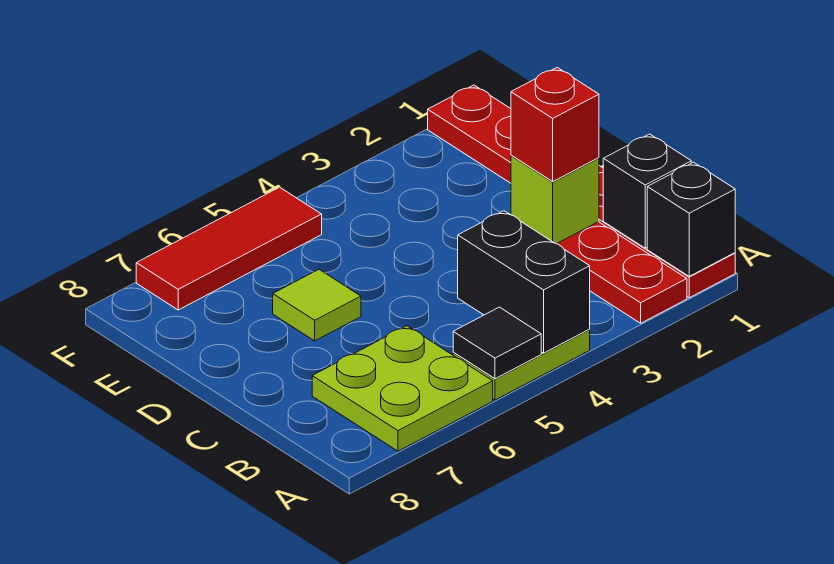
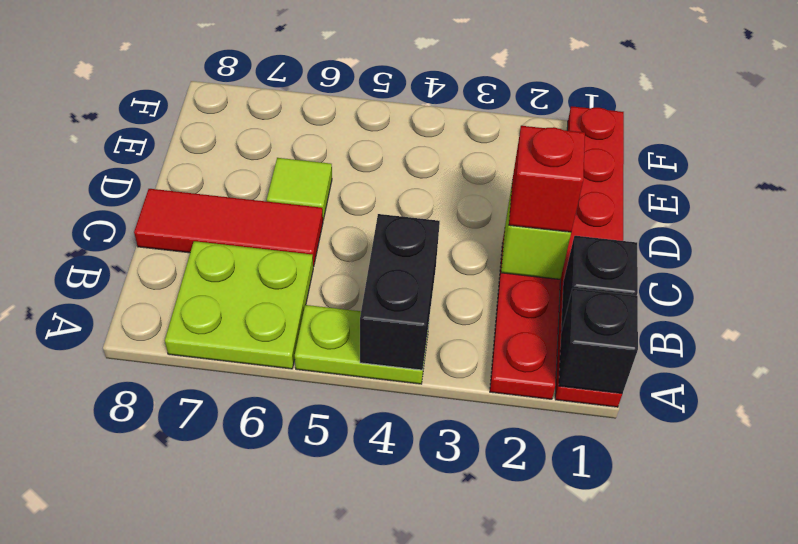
black 1x1 tile [453,307,541,379] -> none
red 1x3 tile [136,187,322,310] -> red 1x3 tile moved to [134,189,323,266]

